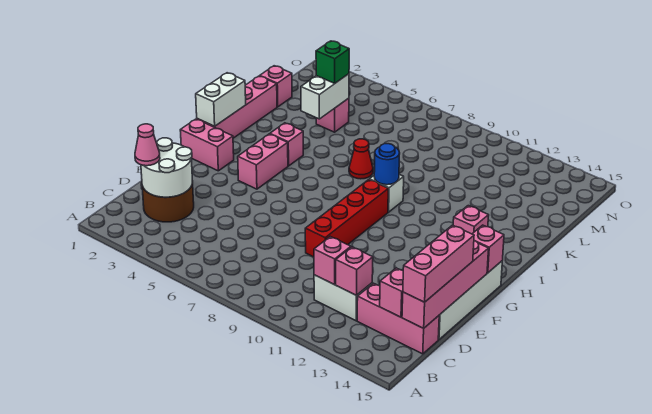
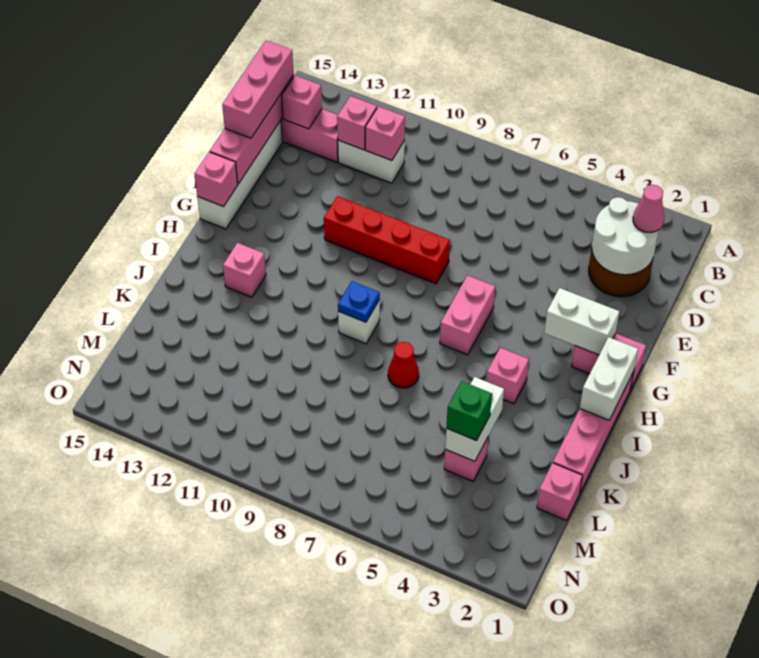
red 1x4 brick [305,180,388,257] -> red 1x4 brick turned to [324,196,450,284]
none -> white 1x2 brick [544,288,619,355]
pink 1x2 brick [238,134,288,189] -> pink 1x2 brick moved to [440,275,495,355]
blue 1x1 round brick [374,144,400,185] -> blue 1x1 plate [338,281,380,322]

